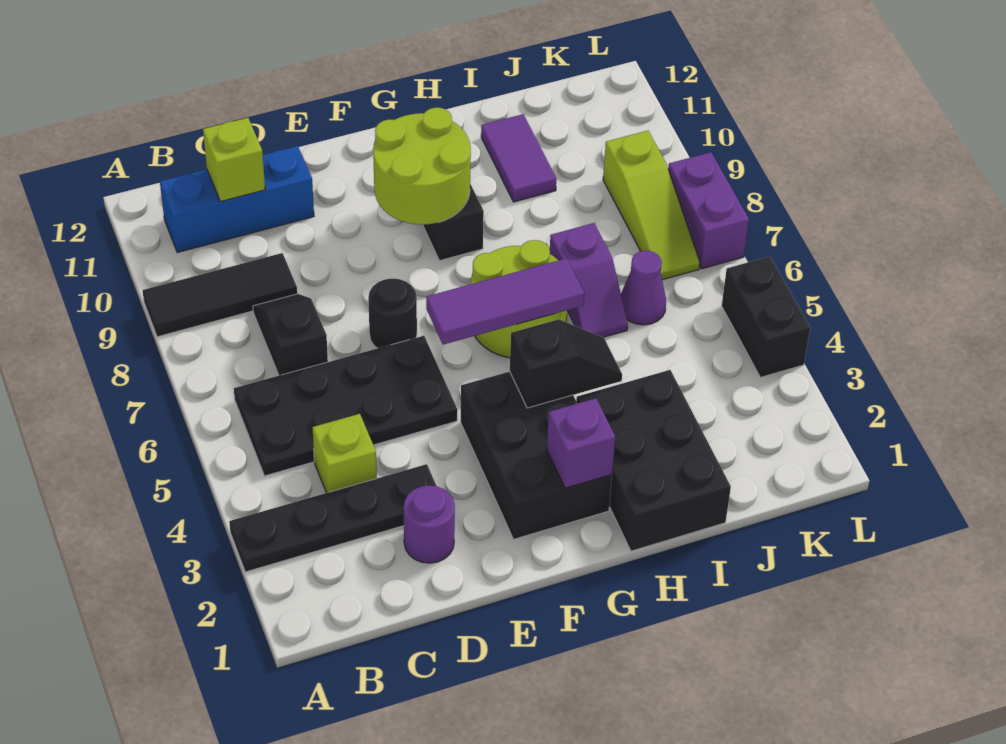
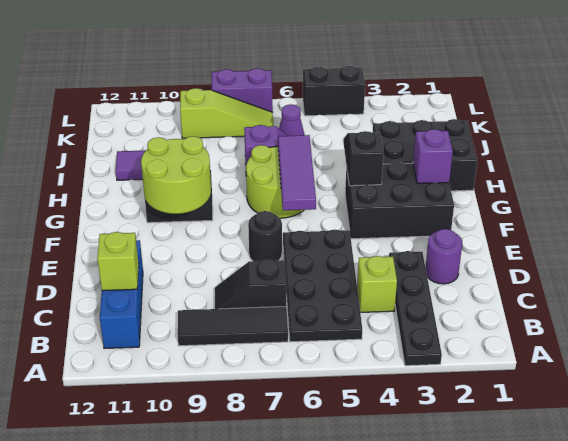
black 1x3 tile [142,253,297,337] -> black 1x3 tile turned to [178,307,288,346]

